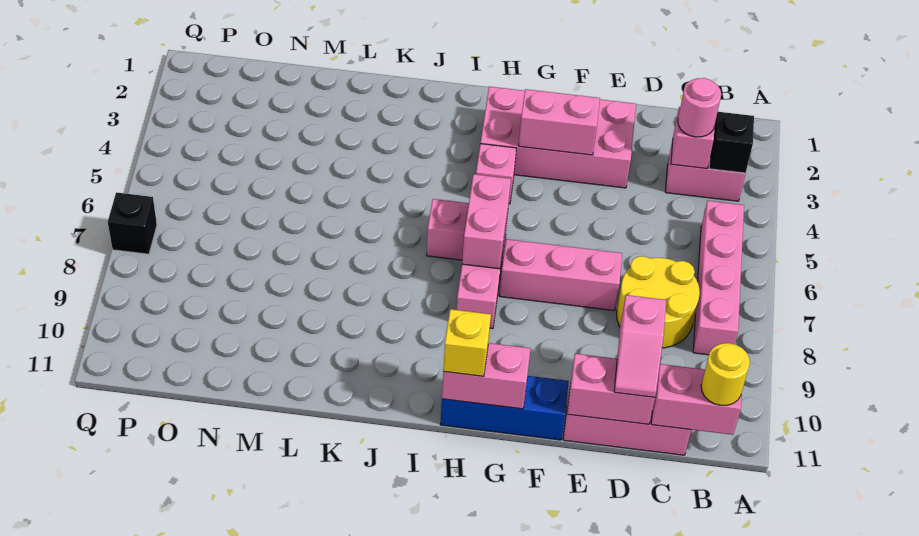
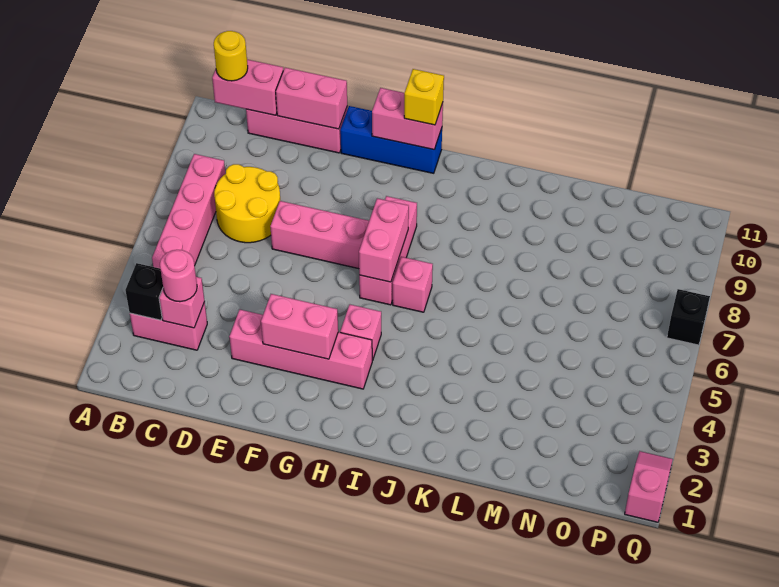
pink 1x2 slope [614,295,666,397] -> pink 1x2 slope moved to [625,451,673,522]
pink 2x4 brick [481,87,636,188] -> pink 1x4 brick [229,310,373,389]

